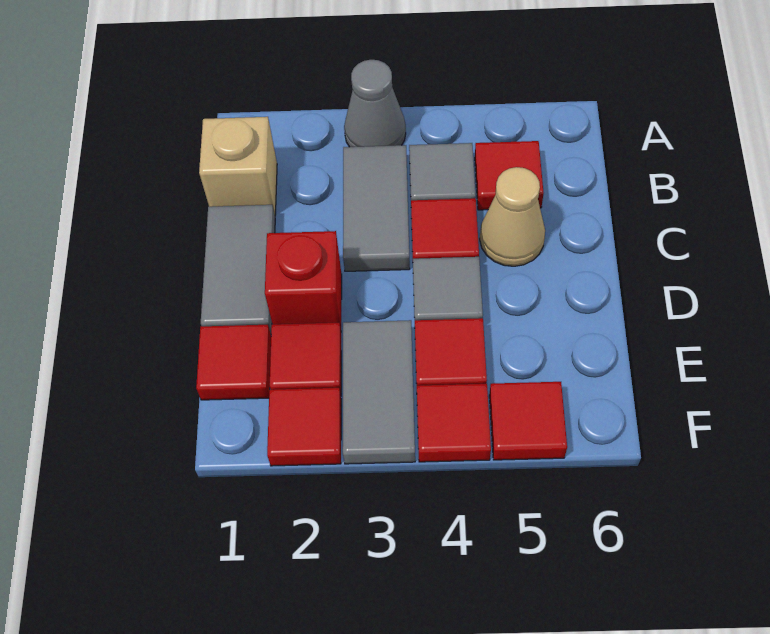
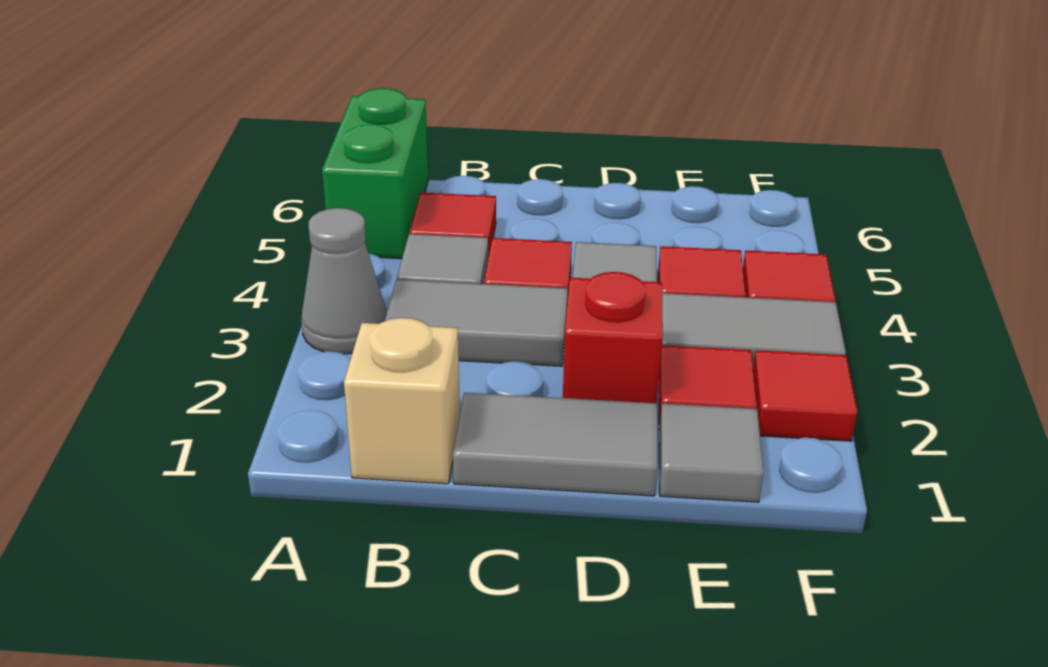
none -> green 1x2 brick [322,88,428,259]
tan 1x1 cone [480,167,545,266] -> none
red 1x1 tile [196,325,271,400] -> grey 1x1 tile [659,404,764,502]
red 1x1 tile [489,382,567,460] -> none

